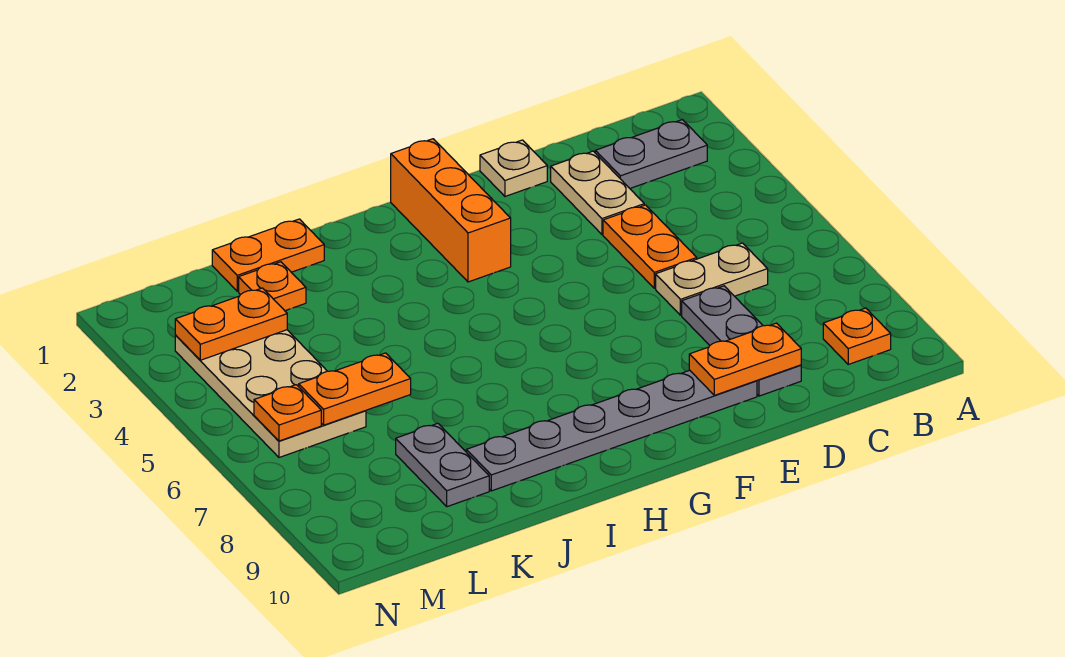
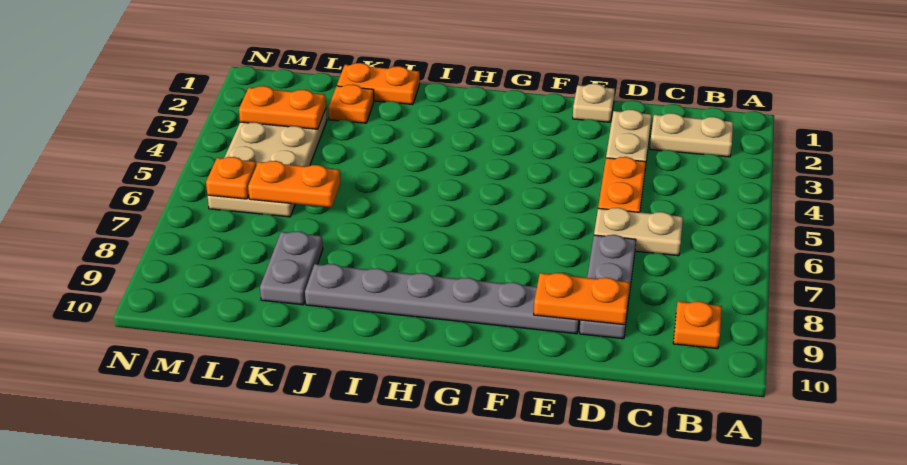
grey 1x2 plate [595,120,707,188] -> tan 1x2 plate [650,113,733,157]
orange 1x3 brick [391,139,511,282] -> none

